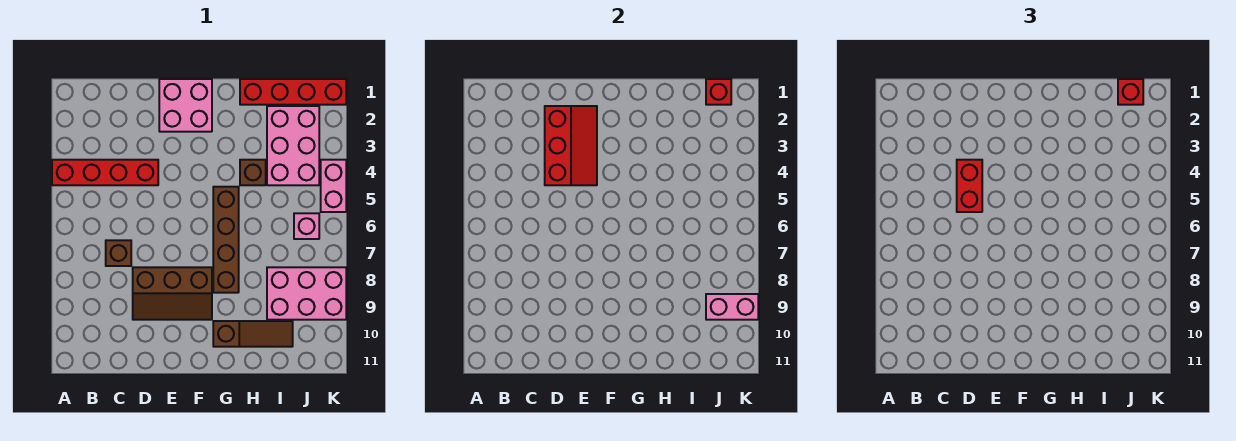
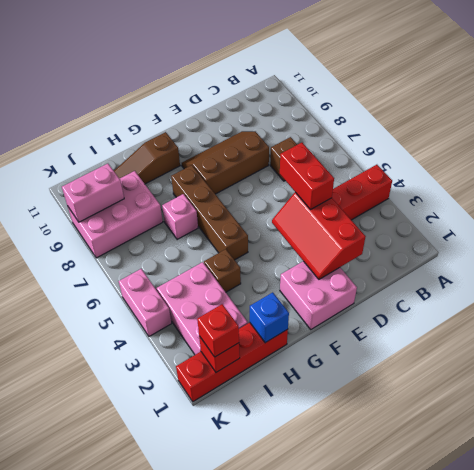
none -> blue 1x1 brick [250,292,289,343]
pink 1x1 brick [294,213,319,239] -> pink 1x1 brick moved to [162,194,198,239]

